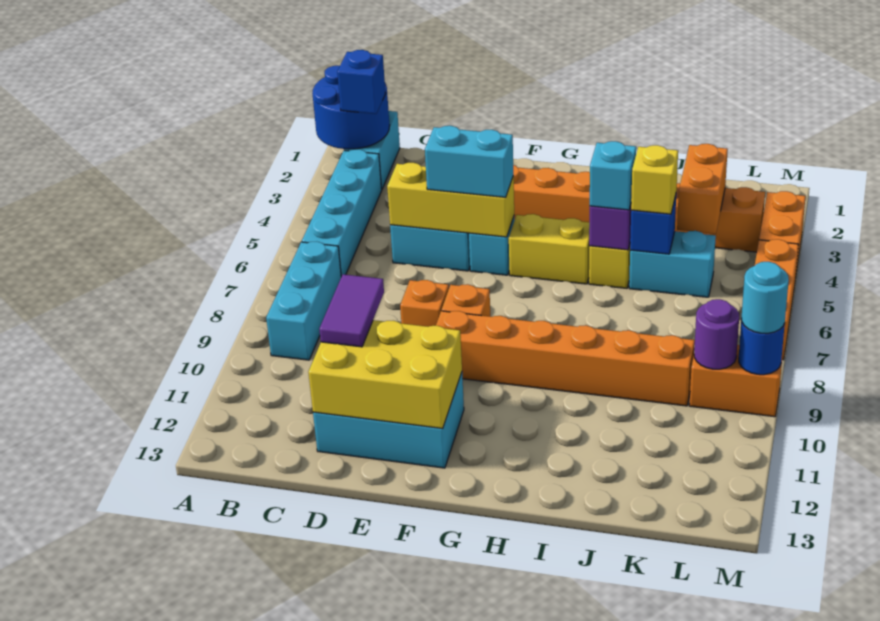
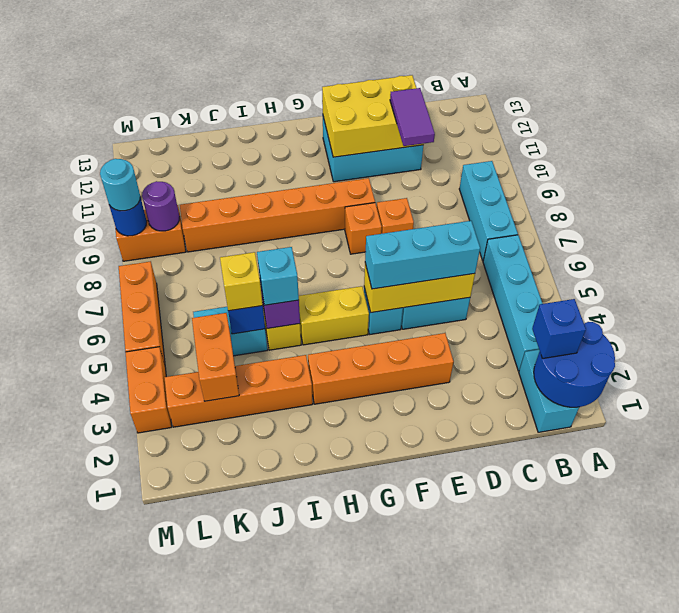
cyan 1x2 brick [425,126,514,197] -> cyan 1x3 brick [365,221,480,289]

